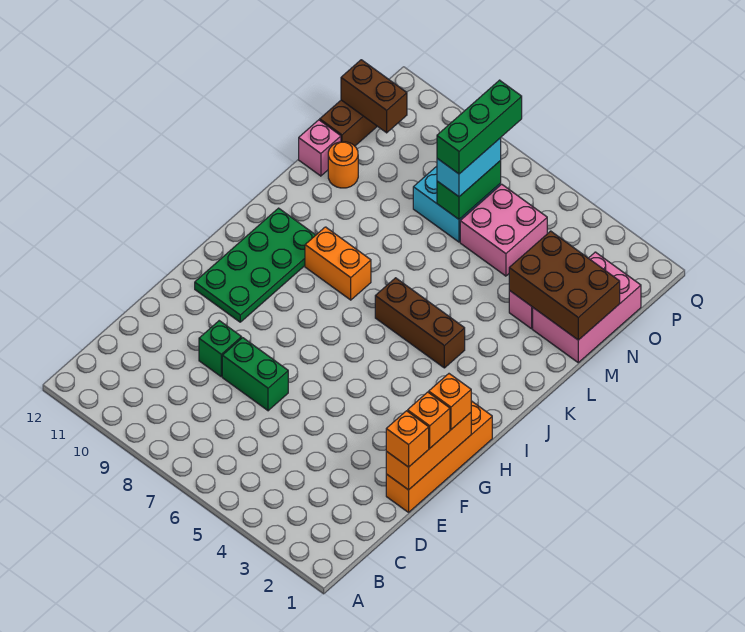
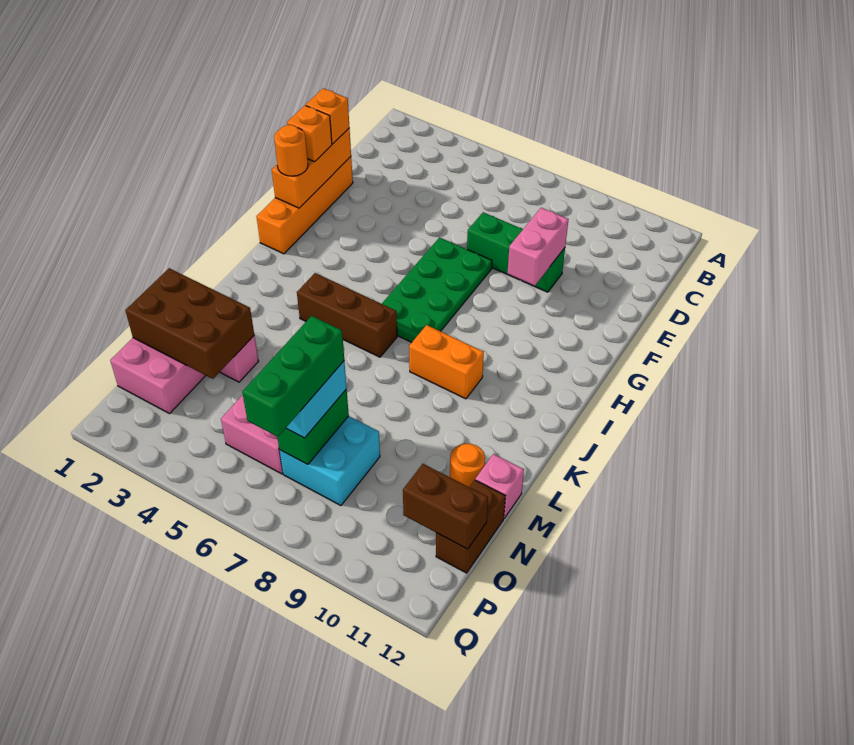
none -> pink 1x2 brick [507,208,568,286]
orange 1x1 brick [429,374,471,429] -> orange 1x1 round brick [274,125,308,176]
green 2x4 plate [195,208,315,322] -> green 2x4 plate moved to [382,237,492,342]

